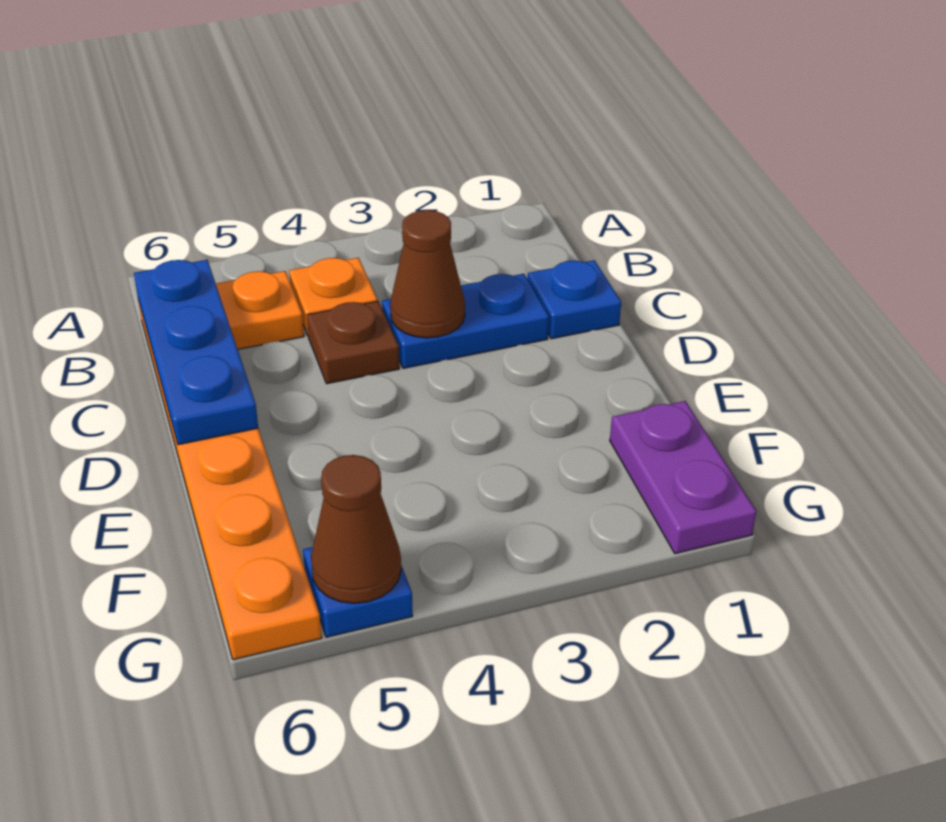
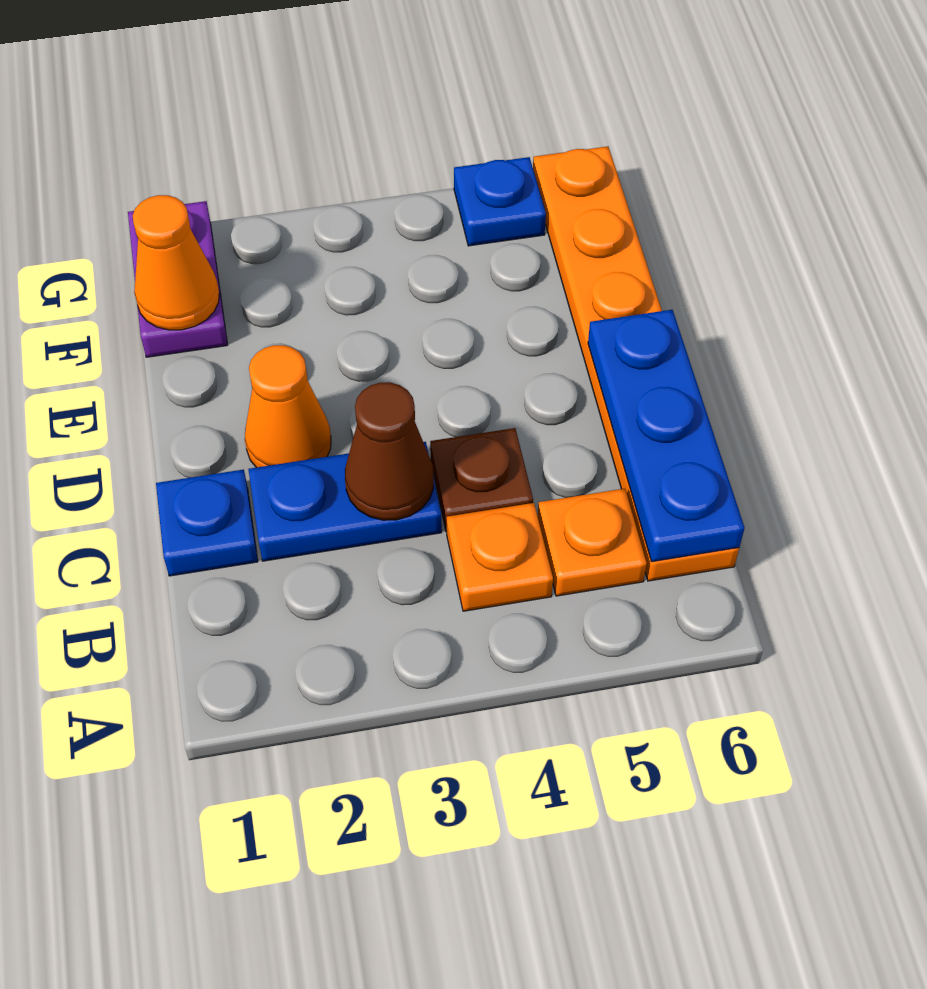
none -> orange 1x1 cone [245,345,331,468]
none -> orange 1x1 cone [133,195,219,330]
brown 1x1 cone [311,455,401,603] -> none

